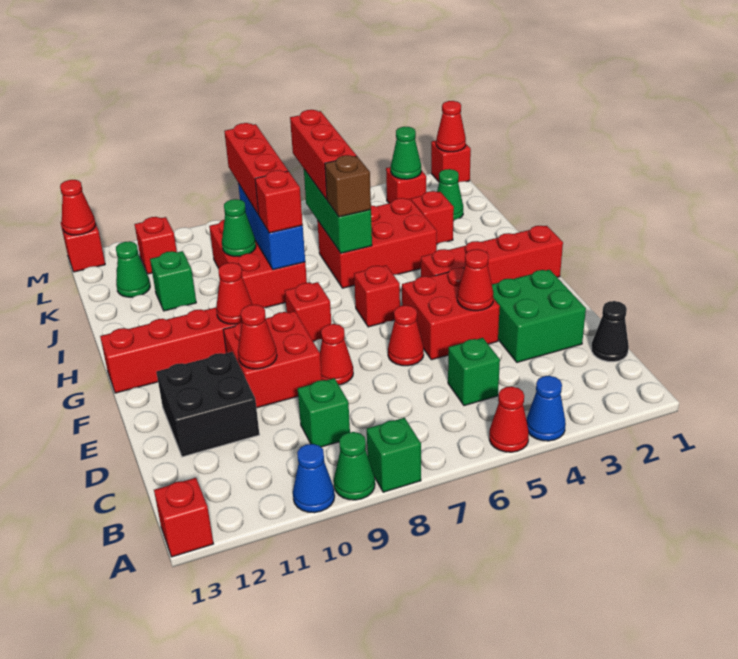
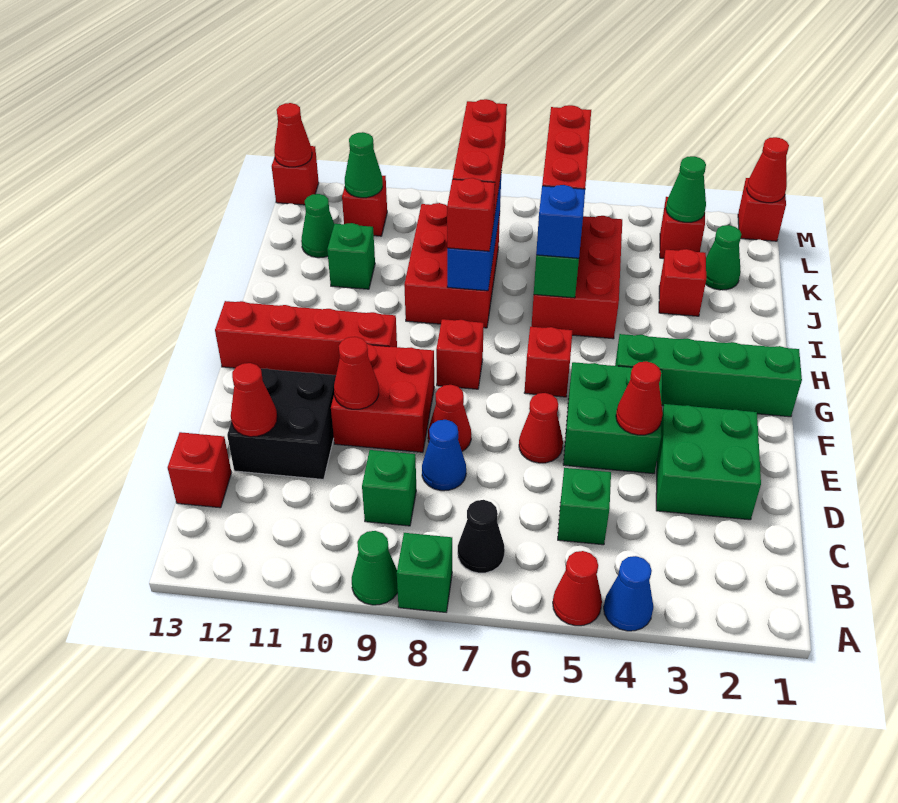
blue 1x1 cone [293,444,335,513] -> blue 1x1 cone moved to [422,420,466,491]
red 1x1 brick [154,478,213,557] -> red 1x1 brick moved to [168,432,231,508]
black 1x1 cone [591,301,629,362] -> black 1x1 cone moved to [458,500,505,573]
red 2x2 brick [402,268,500,360] -> green 2x2 brick [563,362,662,474]
red 1x4 brick [421,226,563,284] -> green 1x4 brick [615,334,802,417]
red 1x1 cone [216,263,252,324] -> red 1x1 cone moved to [231,363,277,437]
red 2x3 brick [317,198,437,288] -> red 2x3 brick turned to [531,216,622,339]
brown 1x1 brick [325,155,371,217] -> blue 1x1 brick [536,185,585,258]
green 1x1 cone [222,199,256,256] -> green 1x1 cone moved to [345,132,383,198]

